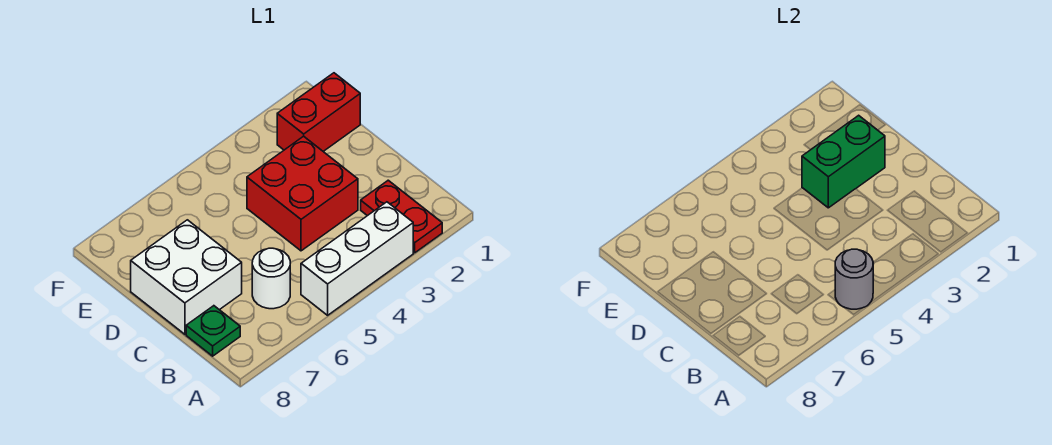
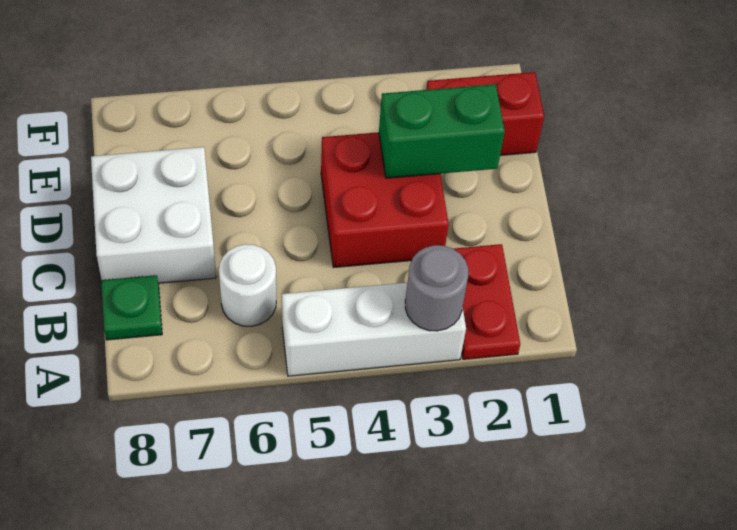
grey 1x1 round brick [835,249,873,309] -> grey 1x1 round brick moved to [405,245,468,331]

